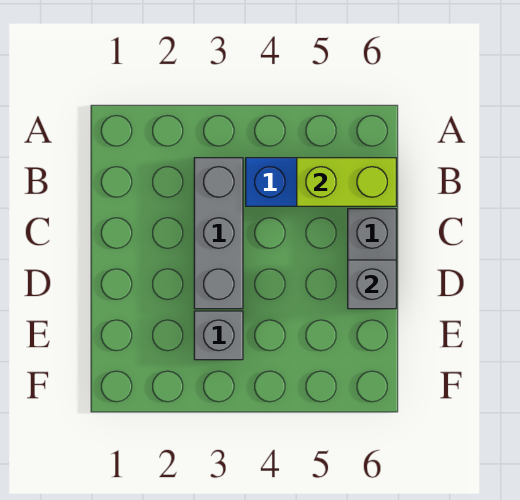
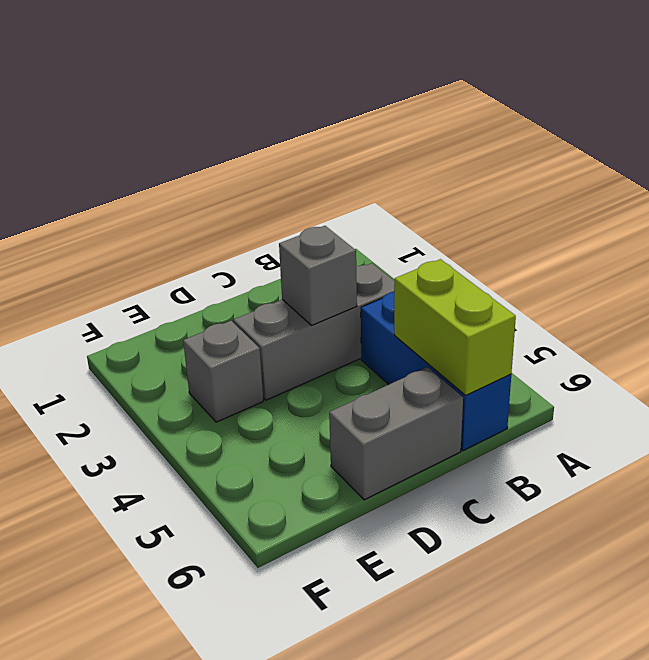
grey 1x1 brick [348,260,396,309] -> grey 1x1 brick moved to [279,226,357,325]

